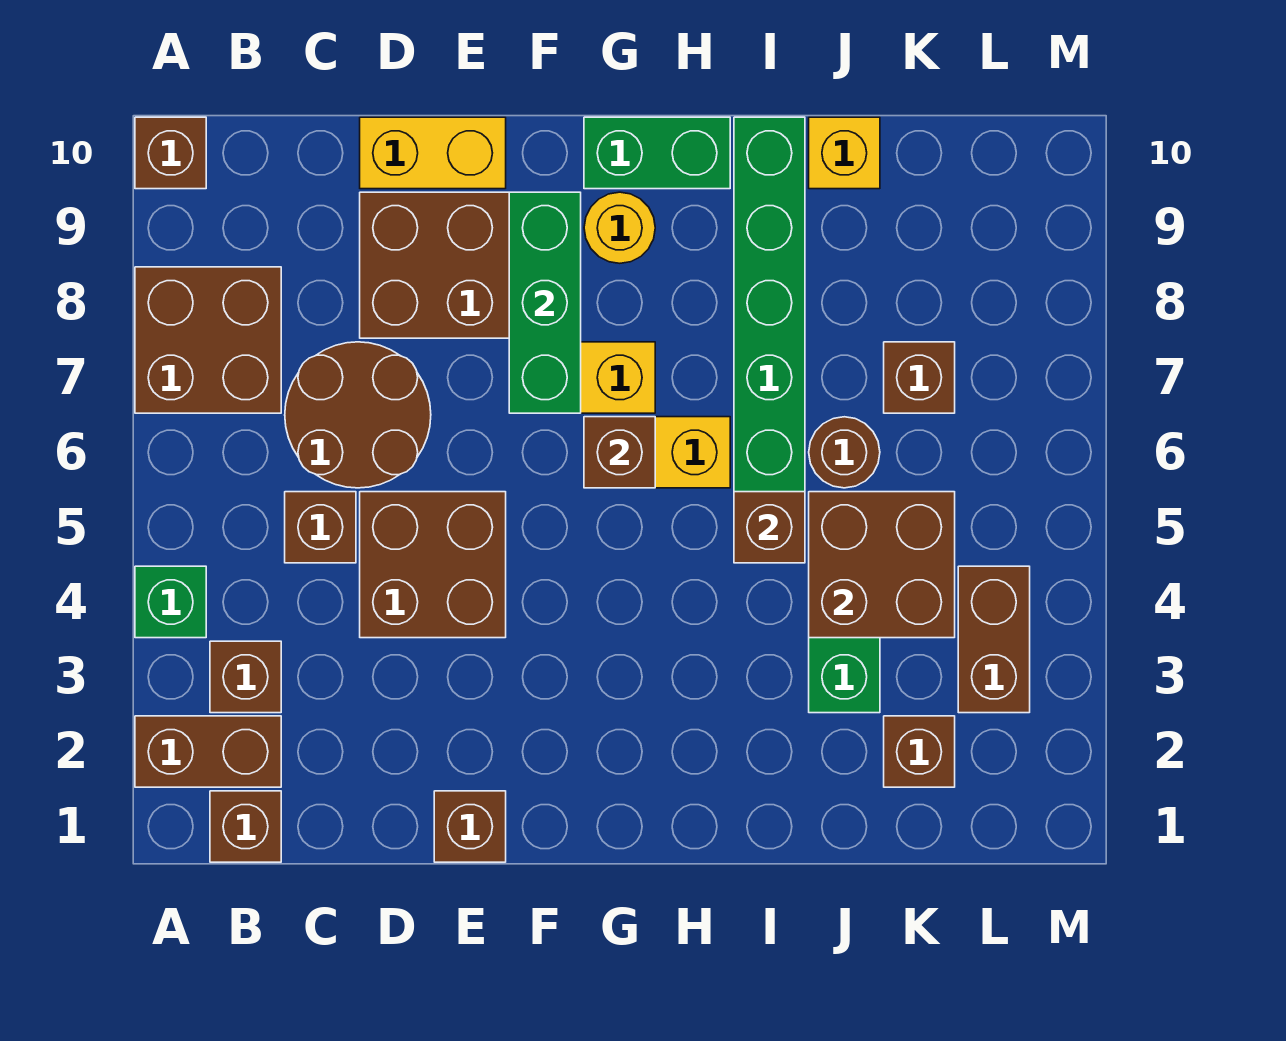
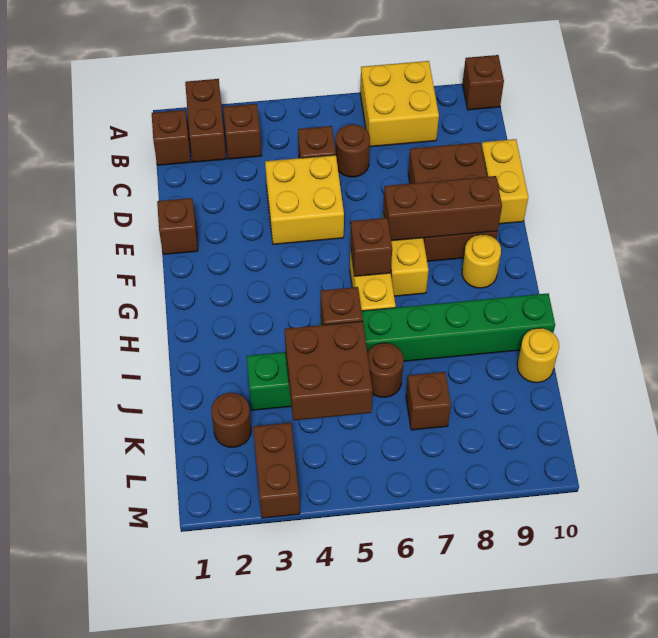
green 1x1 brick [135,566,206,638] -> none
brown 2x2 brick [135,267,281,413] -> yellow 2x2 brick [360,61,439,147]
brown 2x2 round brick [285,342,431,488] -> brown 1x1 round brick [336,124,370,177]
brown 2x2 brick [360,492,506,638] -> yellow 2x2 brick [265,155,344,244]
green 1x3 brick [509,192,581,413] -> brown 1x3 brick [383,176,502,241]
green 1x2 brick [584,117,730,189] -> none
yellow 1x1 brick [809,117,880,189] -> yellow 1x1 round brick [517,328,559,383]
brown 1x1 brick [884,716,955,787] -> brown 1x1 round brick [211,393,251,447]
brown 1x2 brick [958,566,1030,713] -> brown 1x2 brick turned to [253,423,300,518]

